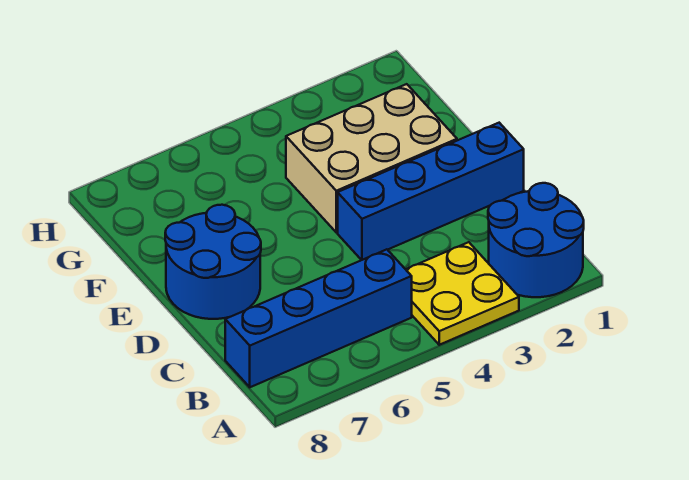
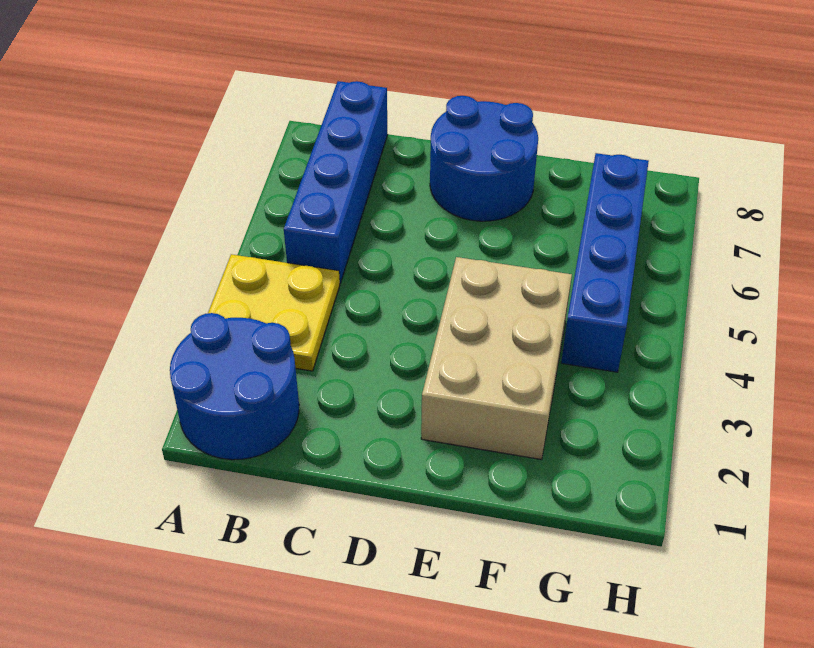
blue 1x4 brick [338,123,524,260] -> blue 1x4 brick moved to [561,153,649,372]

